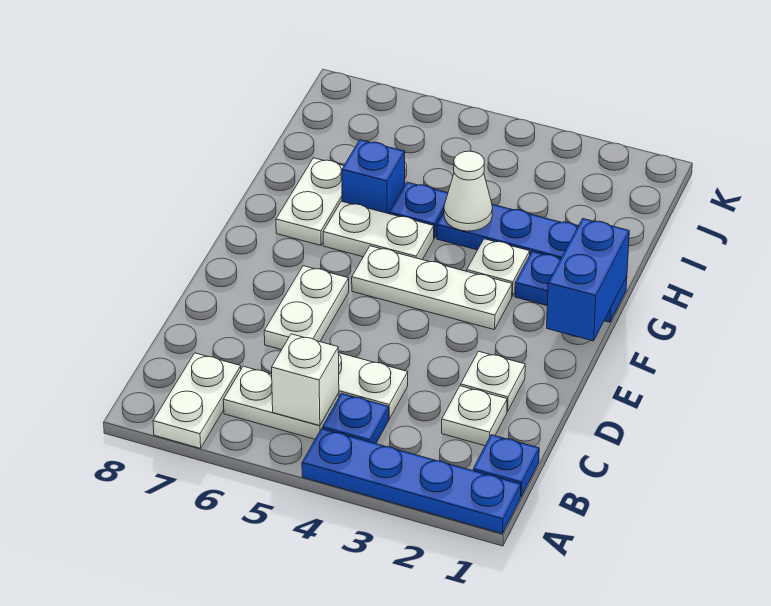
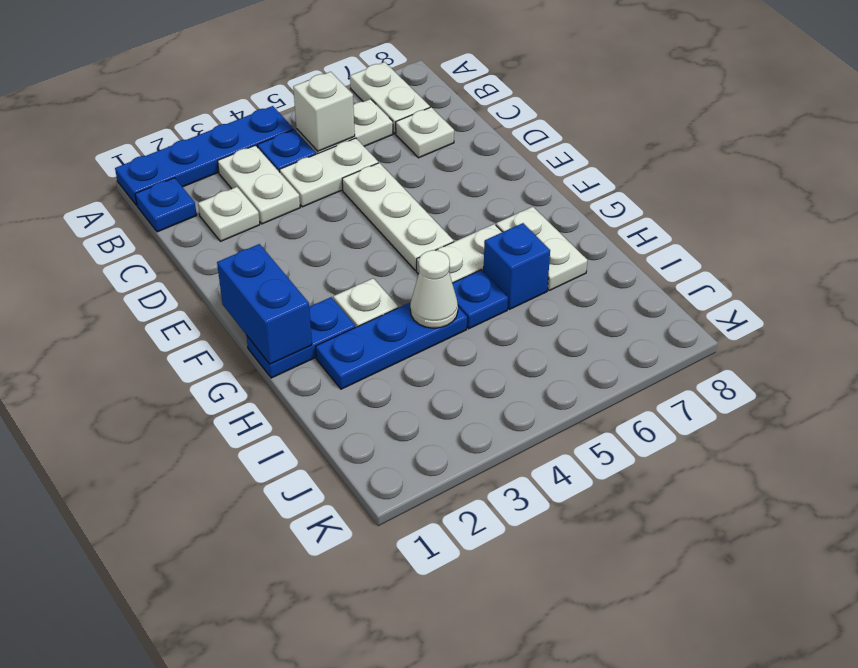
white 1x1 plate [461,351,525,412] -> white 1x1 plate moved to [396,107,454,158]
white 1x2 plate [264,266,349,350] -> white 1x2 plate moved to [218,145,300,224]
white 1x3 plate [352,246,512,330] -> white 1x3 plate turned to [342,163,454,271]

